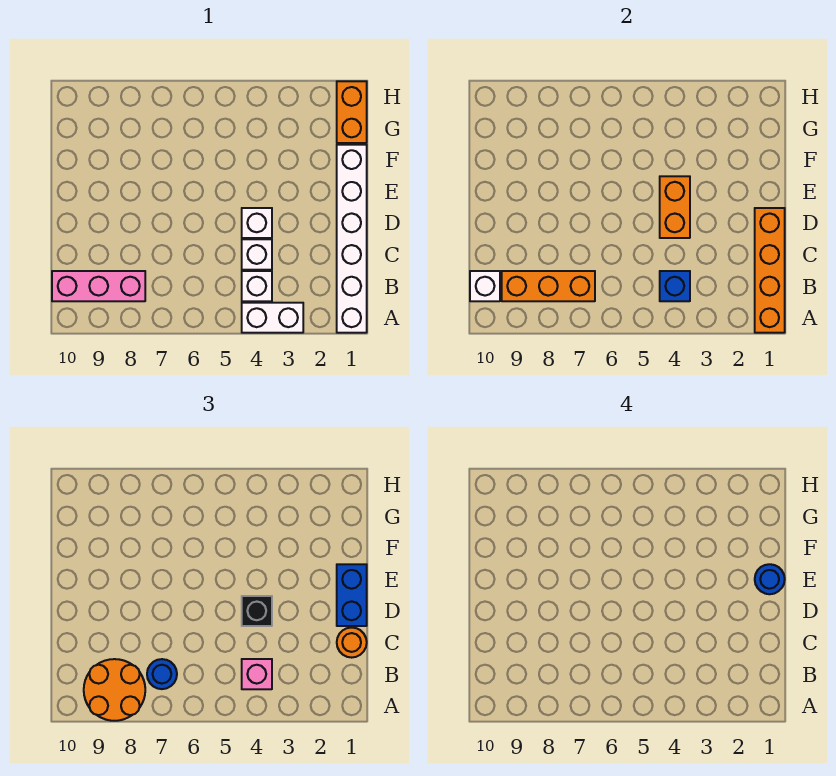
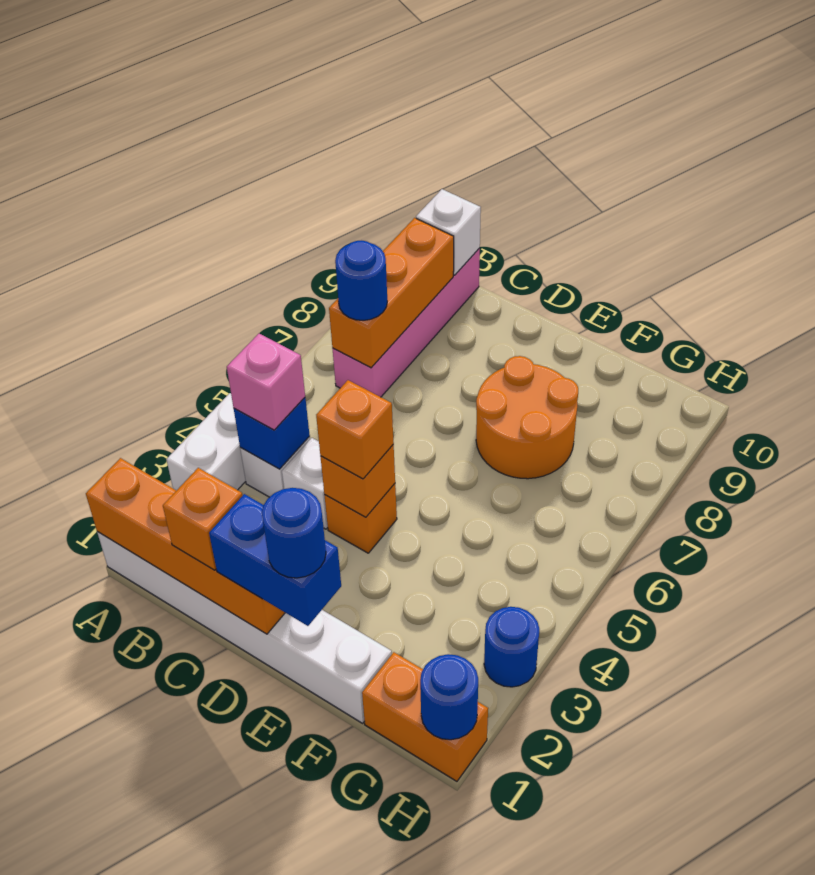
orange 2x2 round brick [84,659,145,721] -> orange 2x2 round brick moved to [476,356,578,479]
pink 1x3 brick [52,271,145,301] -> pink 1x4 brick [332,248,480,397]
orange 1x1 round brick [337,628,367,658] -> orange 1x1 brick [163,468,243,570]
white 1x1 brick [242,208,272,238] -> orange 1x1 brick [324,484,397,553]
orange 1x2 brick [660,176,690,238] -> orange 1x1 brick [320,445,395,517]
black 1x1 brick [242,596,272,626] -> orange 1x1 brick [316,380,394,479]
none -> blue 1x1 round brick [420,654,478,740]
none -> blue 1x1 round brick [484,607,539,687]

